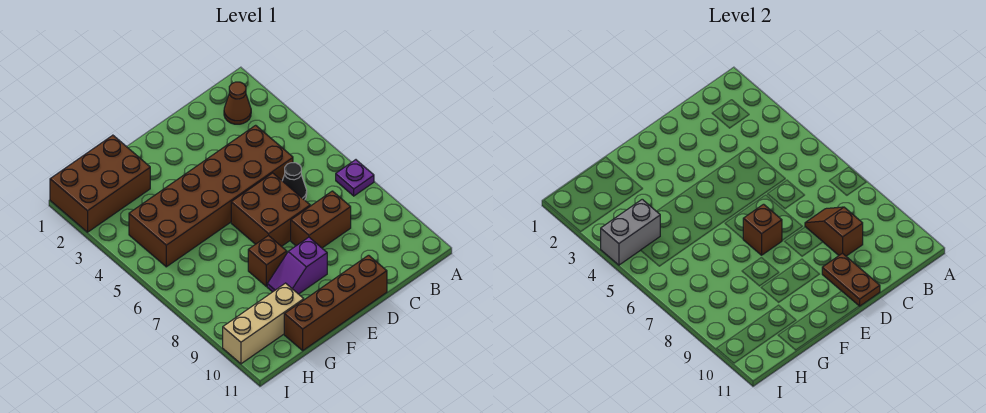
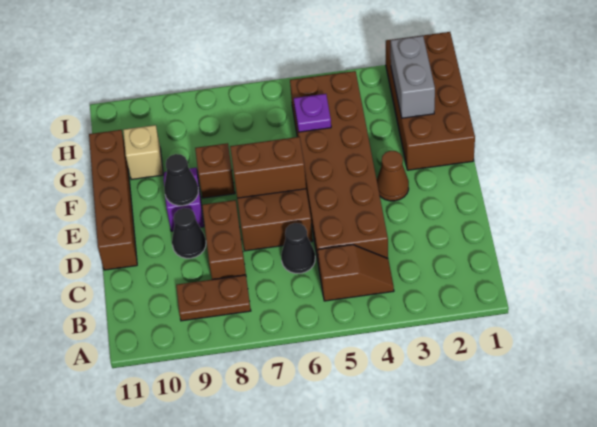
purple 1x1 plate [336,160,374,196] -> purple 1x1 plate moved to [294,94,331,132]
brown 1x1 cone [224,82,251,124] -> brown 1x1 cone moved to [377,151,409,201]
brown 1x2 slope [805,207,863,256] -> brown 1x2 slope moved to [318,245,394,301]
none -> black 1x1 cone [172,208,206,258]
brown 1x2 plate [822,253,880,306] -> brown 1x2 plate moved to [176,275,251,321]
brown 1x1 brick [743,204,782,255] -> brown 1x2 brick [230,137,306,198]
none -> black 1x1 cone [164,154,198,206]
brown 2x3 brick [50,135,150,232] -> brown 2x4 brick [386,32,475,170]
tan 1x3 brick [223,283,304,364] -> tan 1x1 brick [123,125,163,180]
grey 1x2 brick [601,199,660,265] -> grey 1x2 brick moved to [391,36,435,118]

